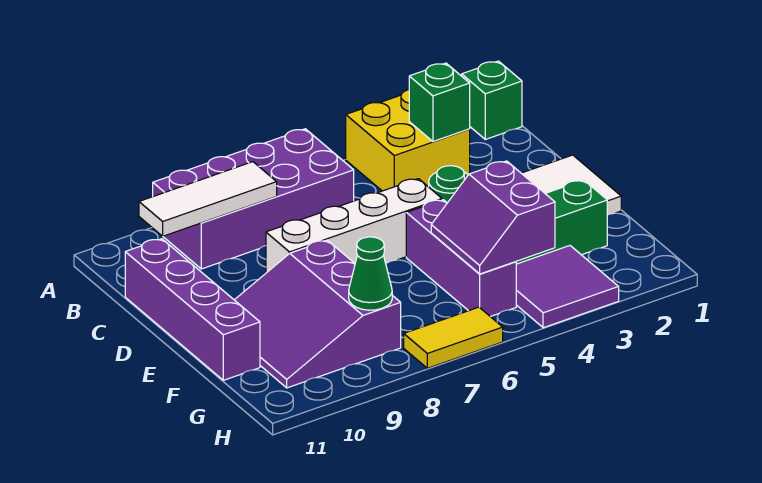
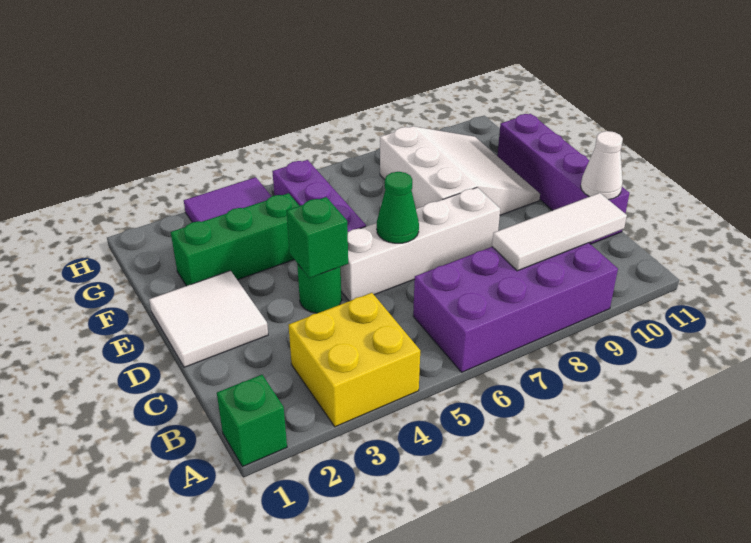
green 1x1 brick [409,63,470,141] -> green 1x1 brick moved to [287,197,348,278]
none -> white 1x1 cone [581,131,623,200]
purple 3x3 slope [235,240,401,388] -> white 3x3 slope [380,126,540,215]
purple 2x2 slope [431,161,555,274] -> none
green 1x1 cone [349,237,392,310] -> green 1x1 cone moved to [377,172,419,243]
yellow 1x2 tile [404,307,503,368] -> none

